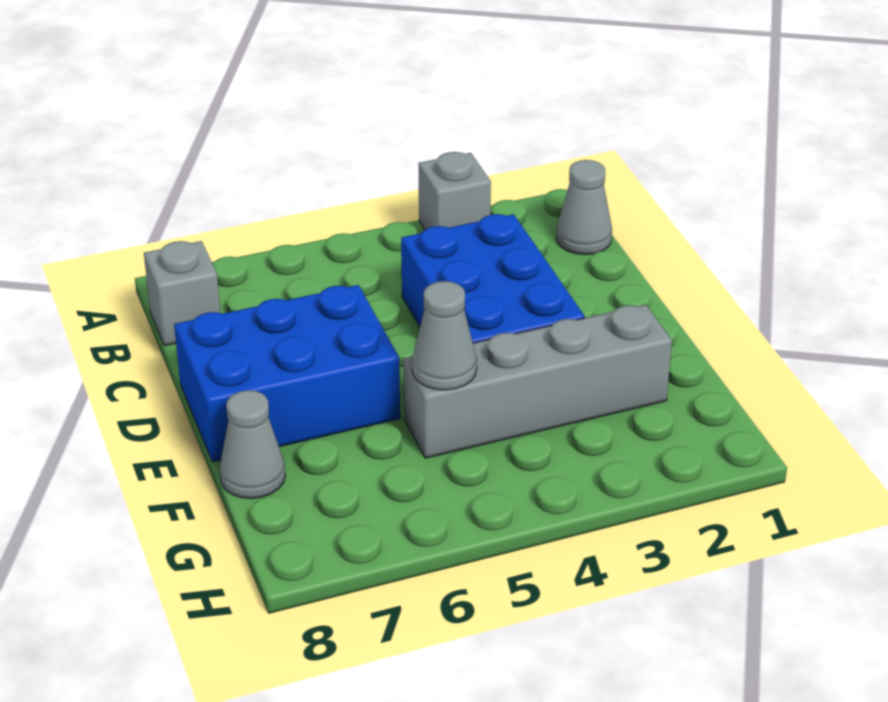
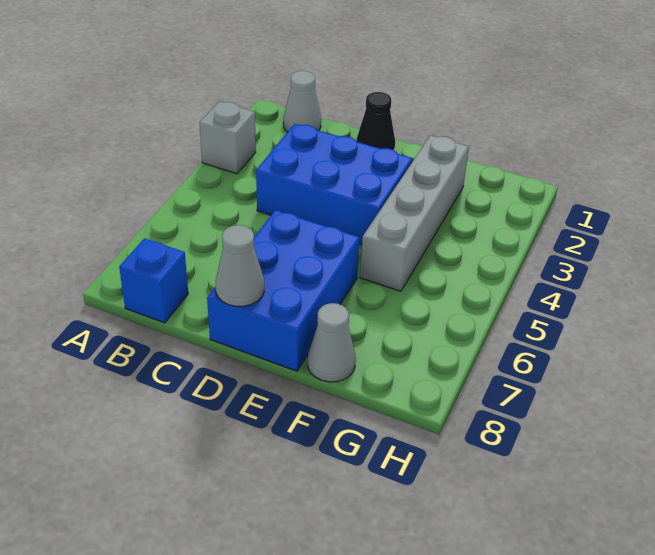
grey 1x1 brick [144,241,220,346] -> blue 1x1 brick [119,238,188,323]
none -> black 1x1 cone [357,92,395,150]
grey 1x1 cone [412,281,477,390] -> grey 1x1 cone moved to [216,225,264,306]

